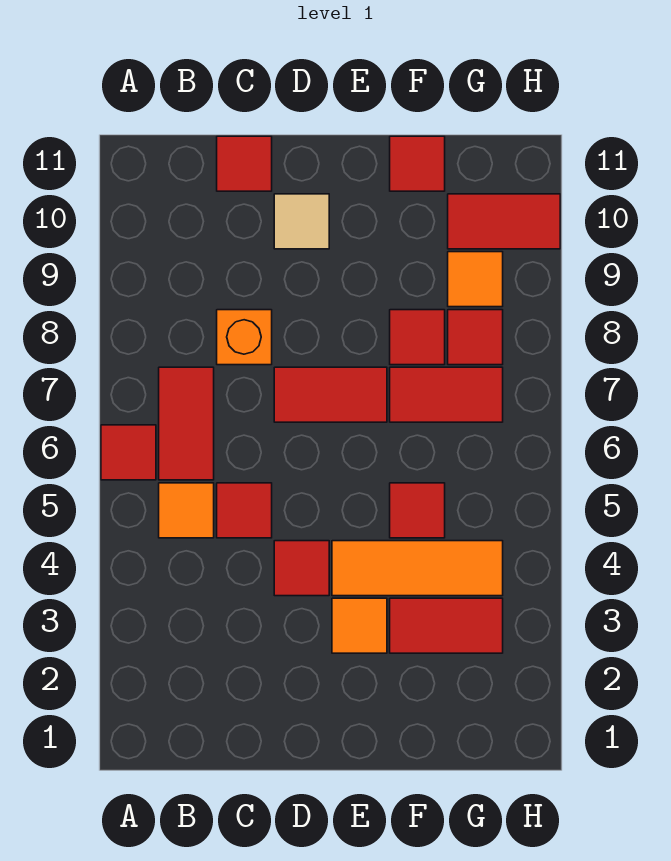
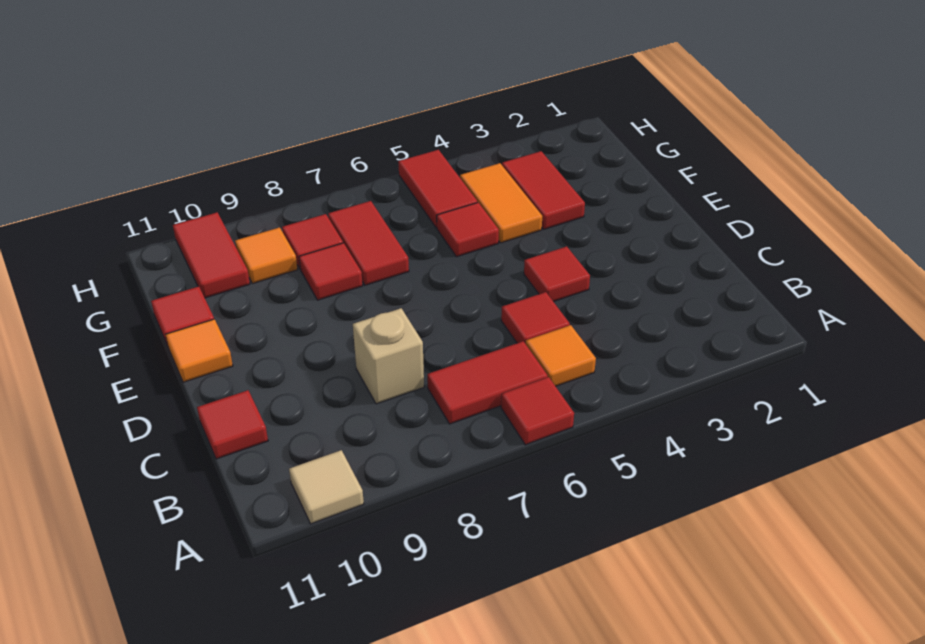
orange 1x1 brick [217,310,272,365] -> tan 1x1 brick [353,308,424,404]
red 1x2 tile [274,367,387,422] -> red 1x2 tile moved to [398,150,477,228]
tan 1x1 tile [274,194,329,249] -> tan 1x1 tile moved to [289,450,364,524]
orange 1x1 tile [332,598,387,653] -> orange 1x1 tile moved to [166,319,233,382]
orange 1x3 tile [332,541,503,596] -> orange 1x2 tile [460,163,542,243]

